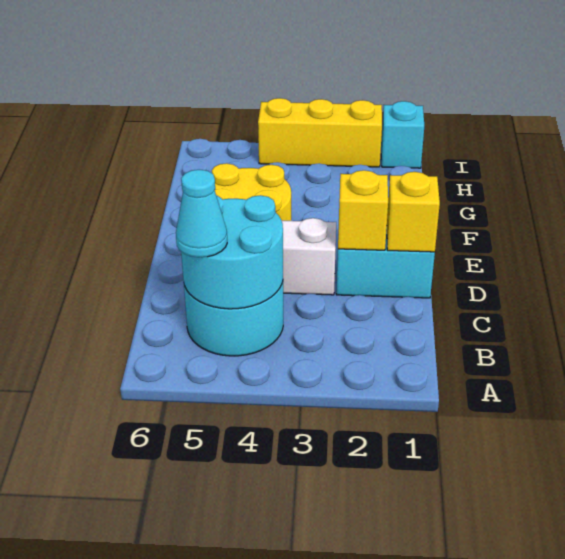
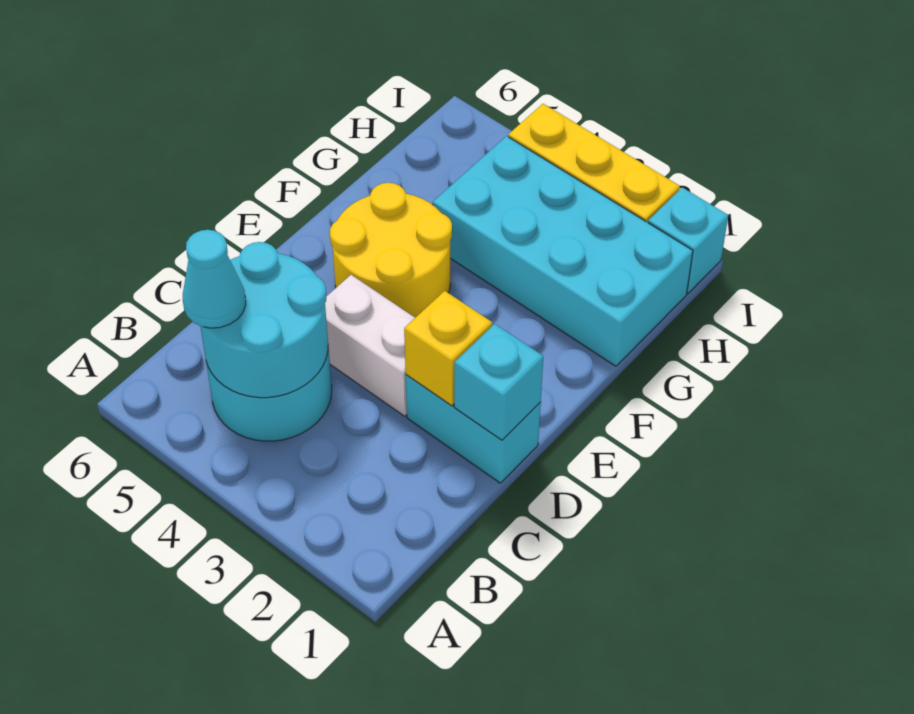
yellow 1x1 brick [387,172,440,252] -> cyan 1x1 brick [454,324,543,440]
none -> cyan 2x4 brick [433,136,693,366]

